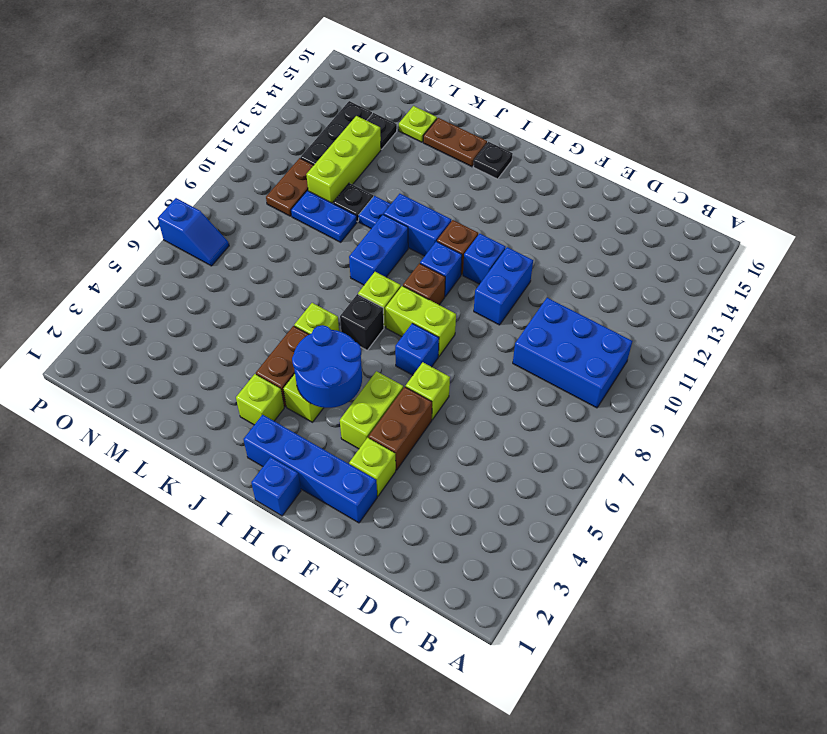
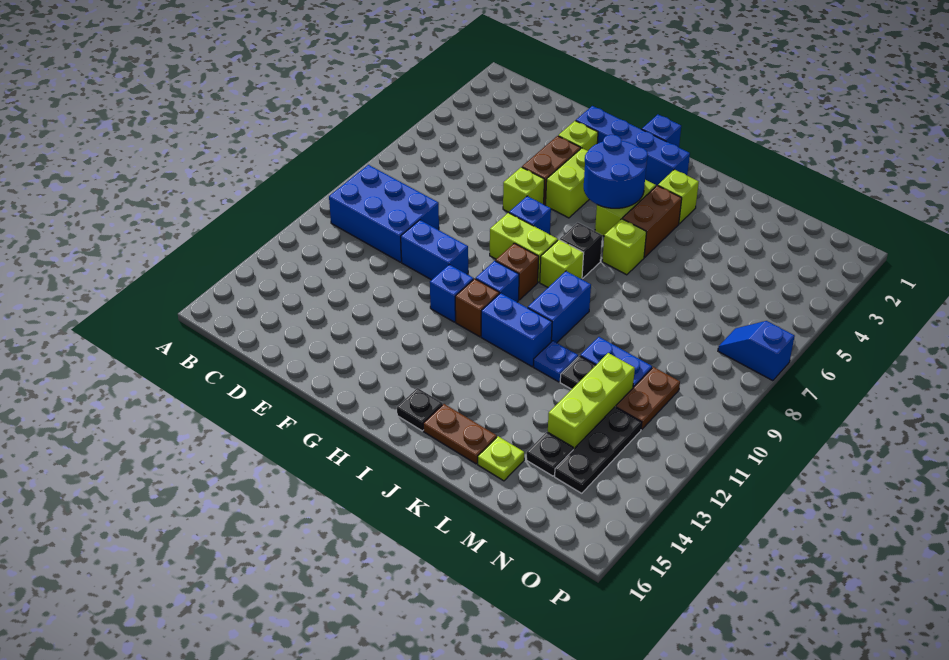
blue 1x2 brick [474,247,533,325] -> blue 1x2 brick turned to [401,220,468,280]

